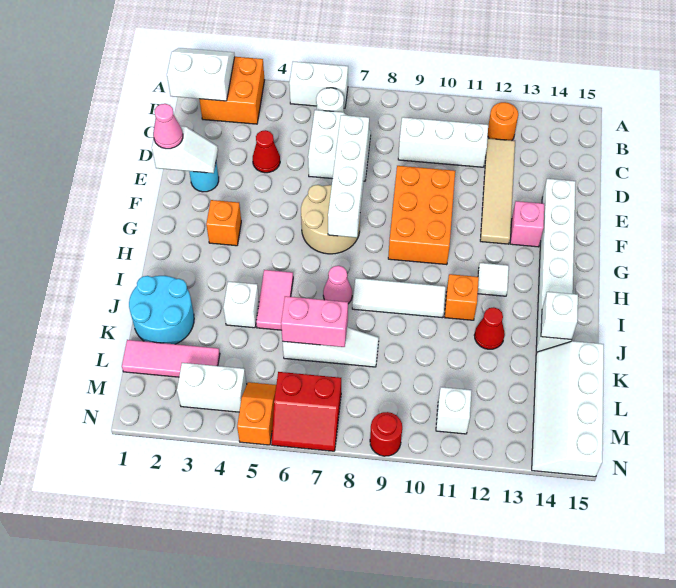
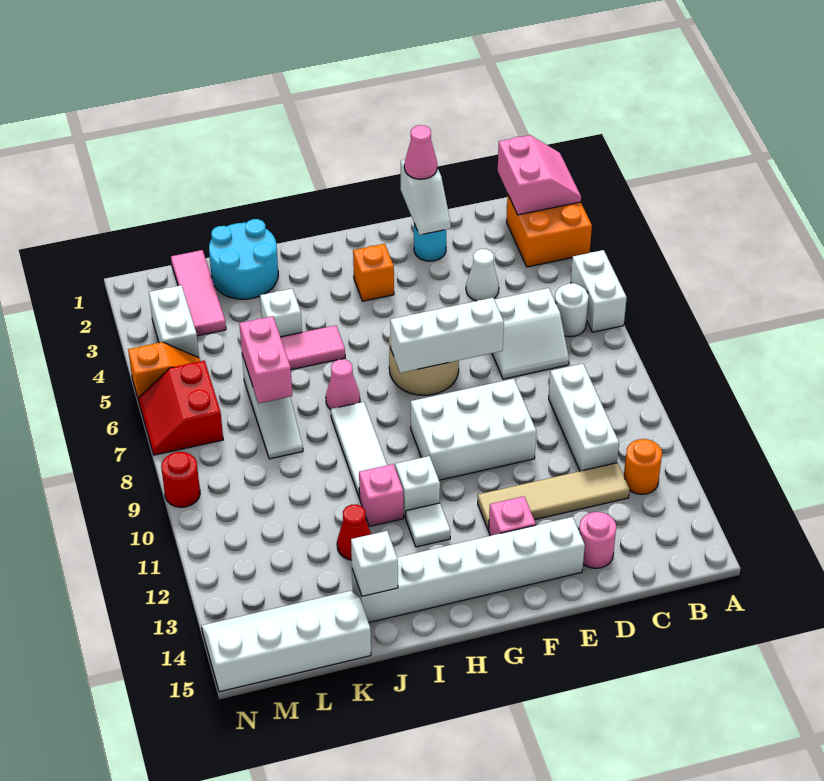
white 2x2 slope [167,48,235,101] -> pink 2x2 slope [498,135,581,215]
red 1x1 cone [253,130,280,173] -> white 1x1 cone [466,249,499,301]
white 1x4 brick [328,115,369,238] -> white 1x3 brick [390,298,504,373]
none -> pink 1x1 round brick [579,512,616,568]
orange 2x3 brick [388,166,455,265] -> white 2x3 brick [411,379,536,480]
orange 1x1 brick [445,274,479,320] -> pink 1x1 brick [359,464,404,527]
white 1x1 brick [436,387,472,434] -> white 1x1 brick moved to [395,456,440,518]

